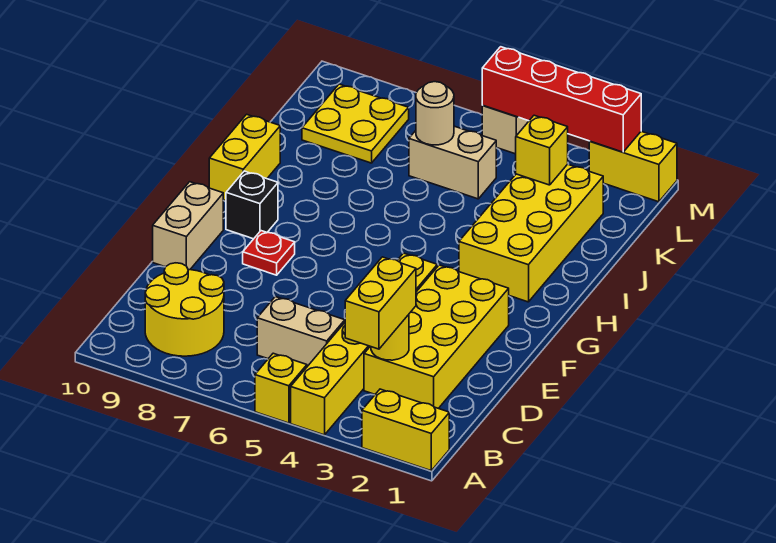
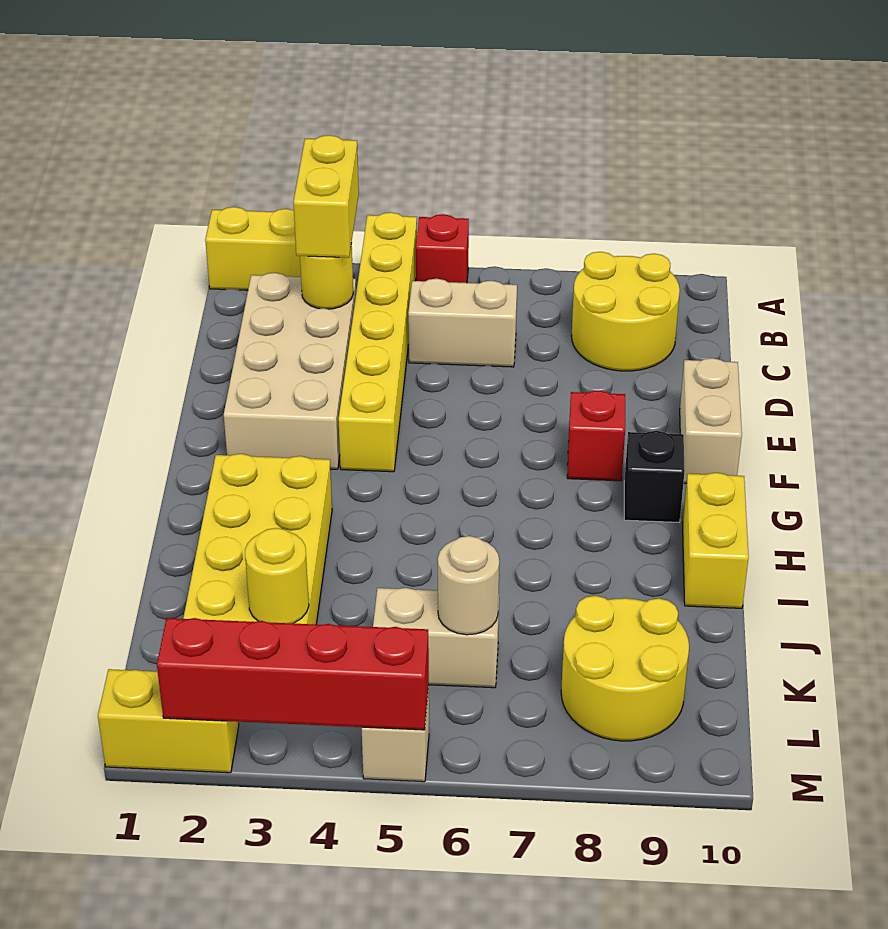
yellow 1x1 brick [255,353,307,423] -> red 1x1 brick [416,214,469,283]
yellow 2x4 brick [364,265,509,408] -> tan 2x4 brick [224,273,356,469]
red 1x1 plate [243,231,295,275] -> red 1x1 brick [567,390,625,481]
yellow 1x1 brick [516,115,568,185] -> yellow 1x1 round brick [245,528,309,623]
yellow 2x2 plate [302,84,409,163] -> yellow 2x2 round brick [561,596,689,741]

